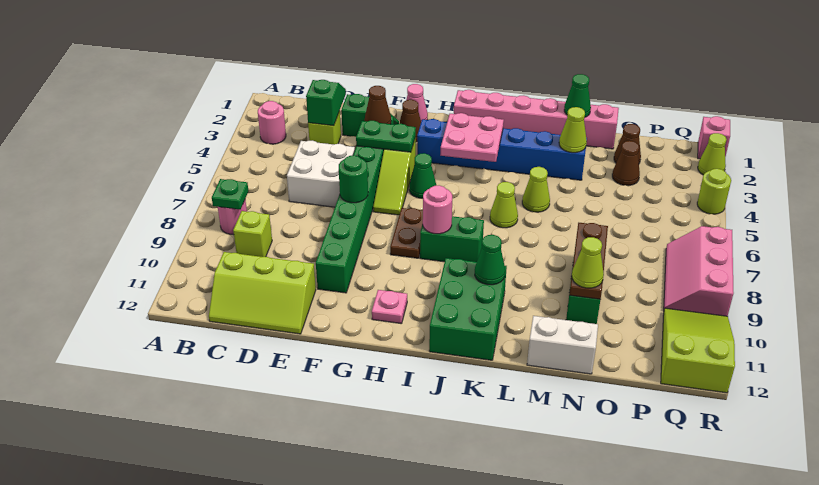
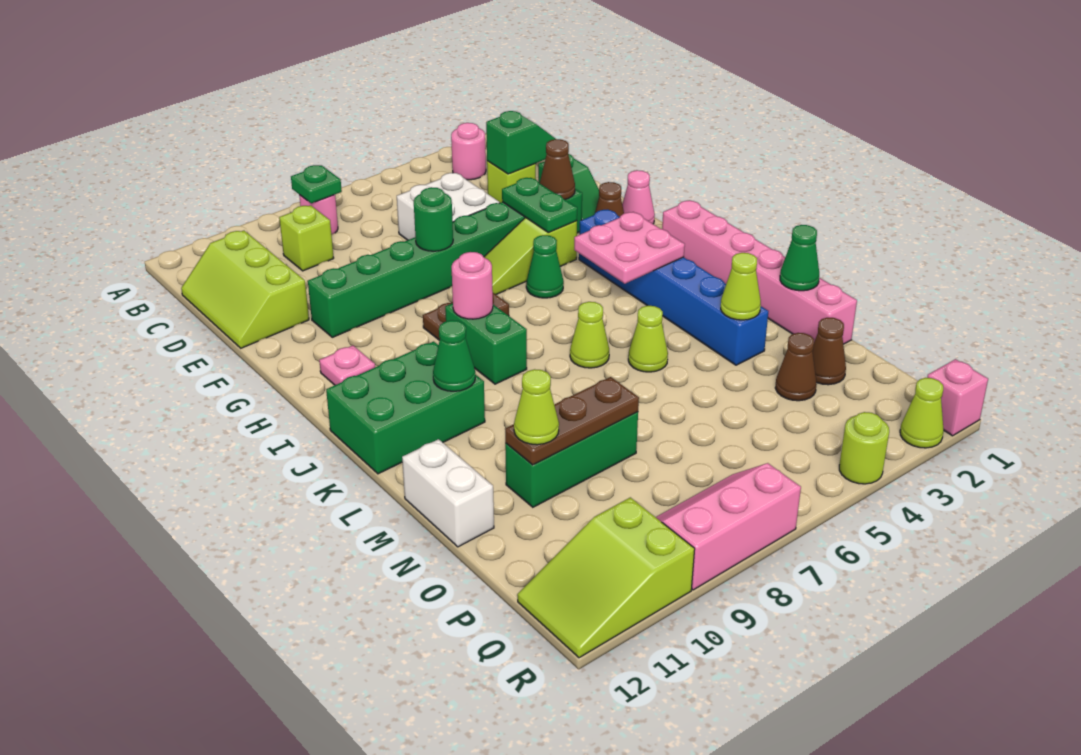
lime 2x3 slope [661,308,735,393] -> lime 2x3 slope turned to [517,497,695,658]

